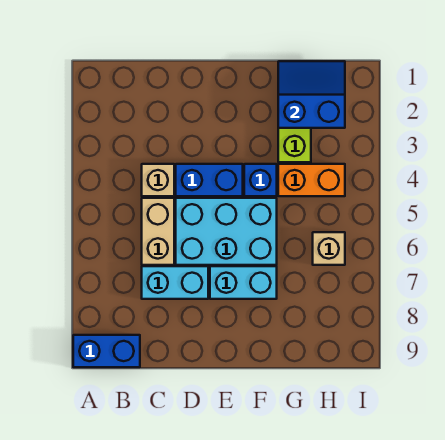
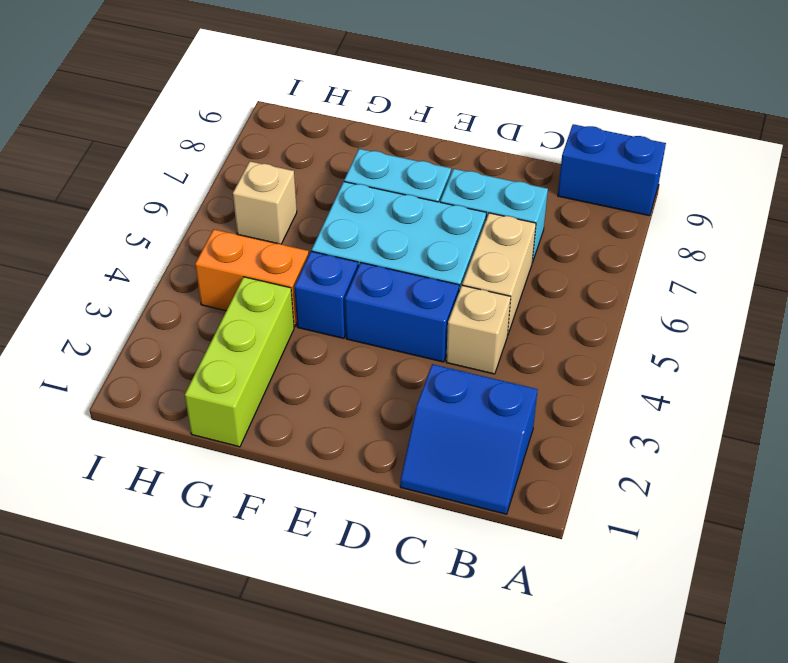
blue 2x2 slope [278,61,345,128] -> blue 2x2 slope moved to [400,364,538,514]

